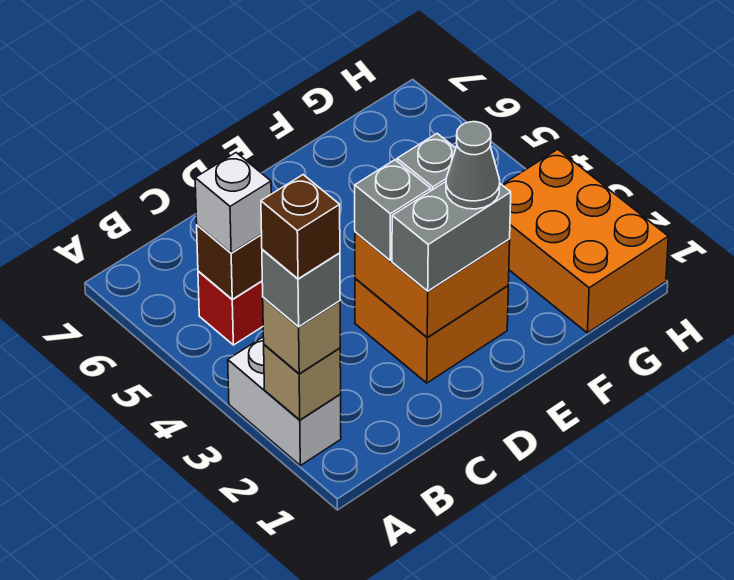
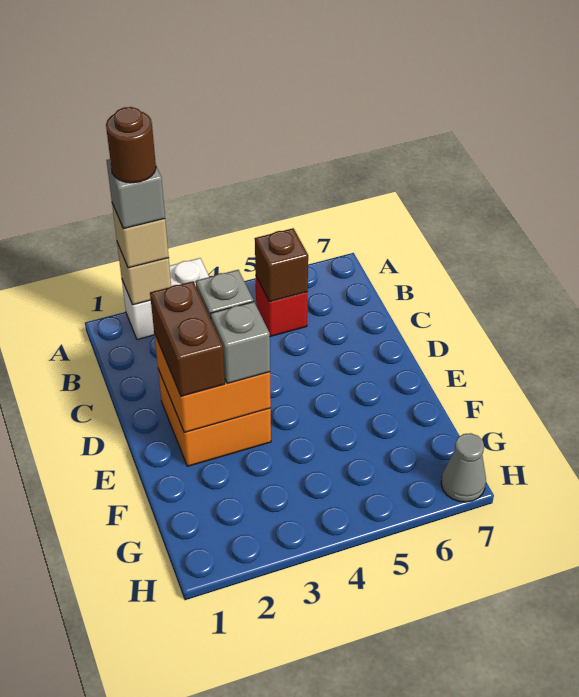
brown 1x1 brick [261,175,340,279] -> brown 1x1 round brick [106,107,156,183]
white 1x1 brick [195,153,271,253] -> none
grey 1x2 brick [392,182,511,291] -> brown 1x2 brick [150,281,225,396]
grey 1x1 cone [446,122,500,209] -> grey 1x1 cone moved to [441,433,486,502]
orange 2x3 brick [502,149,668,333] -> none

